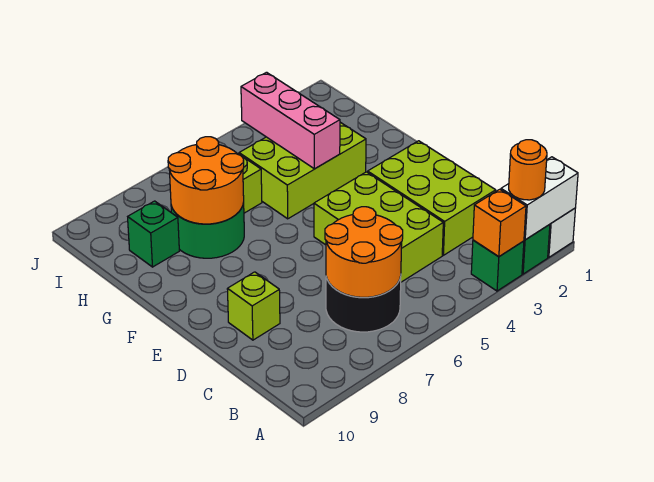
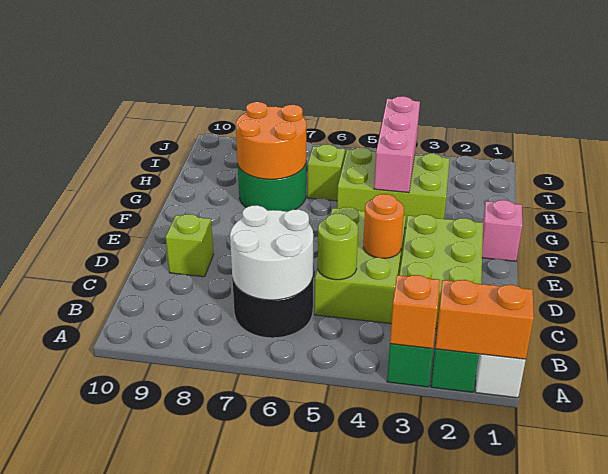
white 1x2 brick [501,157,578,240] -> orange 1x2 brick [435,280,534,359]
orange 1x1 round brick [509,140,547,200] -> orange 1x1 round brick moved to [363,194,404,258]
orange 2x2 round brick [325,207,403,297] -> white 2x2 round brick [230,205,313,300]
none -> lime 1x1 round brick [318,213,358,280]
none -> pink 1x1 brick [482,200,522,261]
green 1x1 brick [128,201,179,267] -> none

